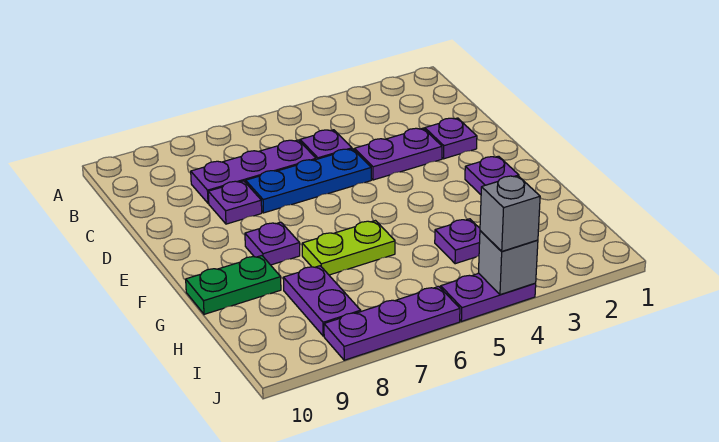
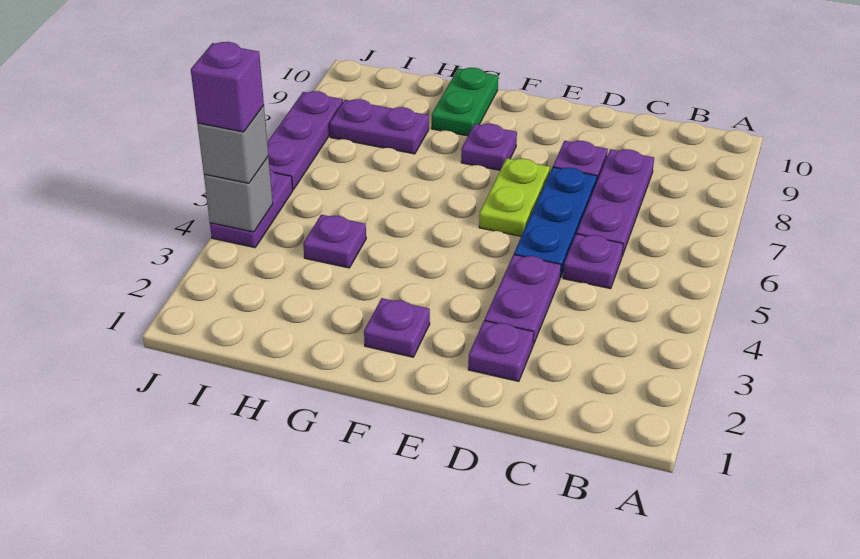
lime 1x2 plate [302,221,395,275] -> lime 1x2 plate moved to [479,158,550,236]
none -> purple 1x1 brick [191,42,264,132]

